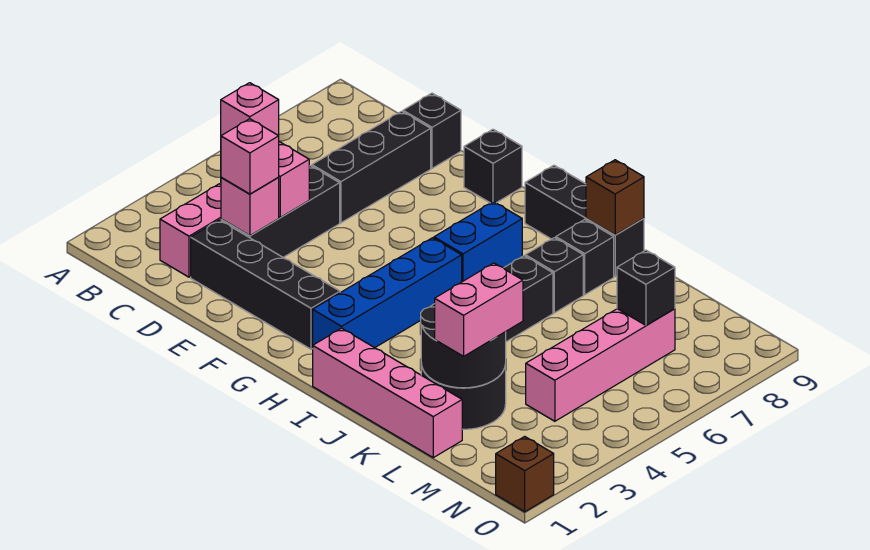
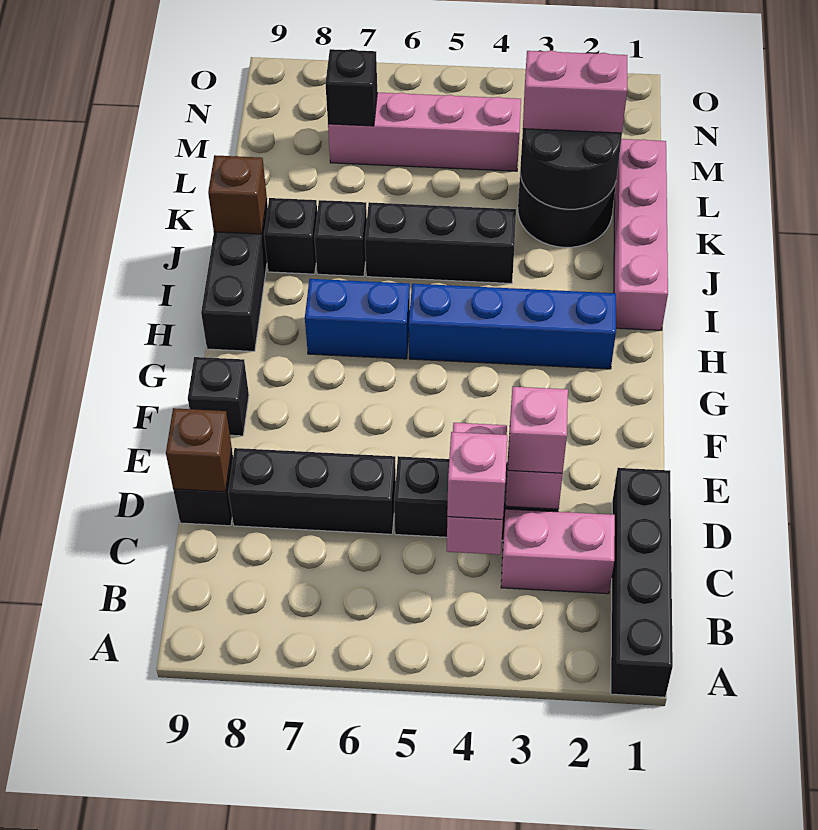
black 1x4 brick [191,220,340,349] -> black 1x4 brick moved to [611,468,673,697]
brown 1x1 brick [496,436,554,512] -> brown 1x1 brick moved to [166,408,232,492]

